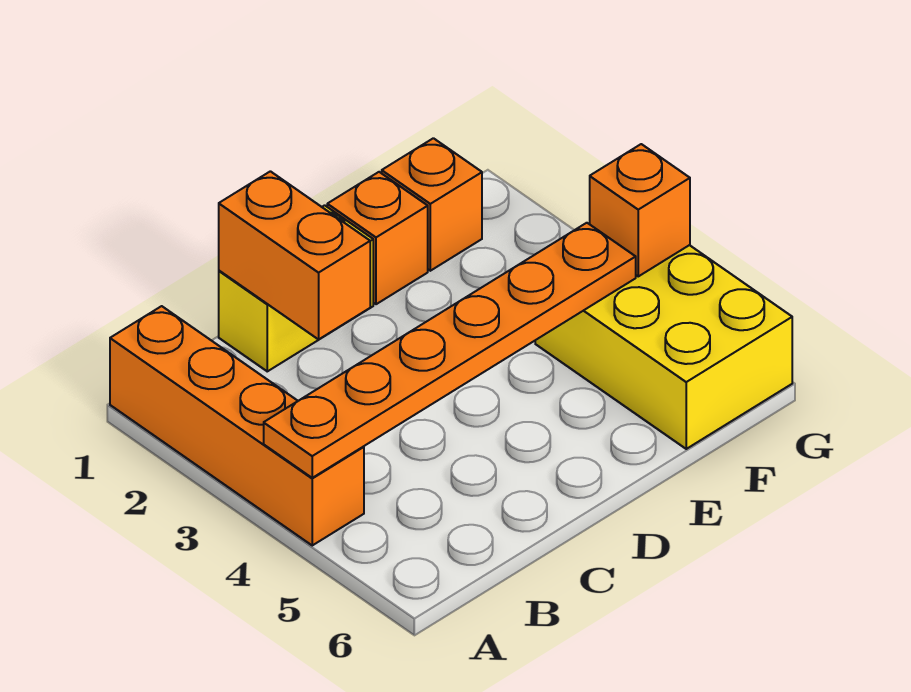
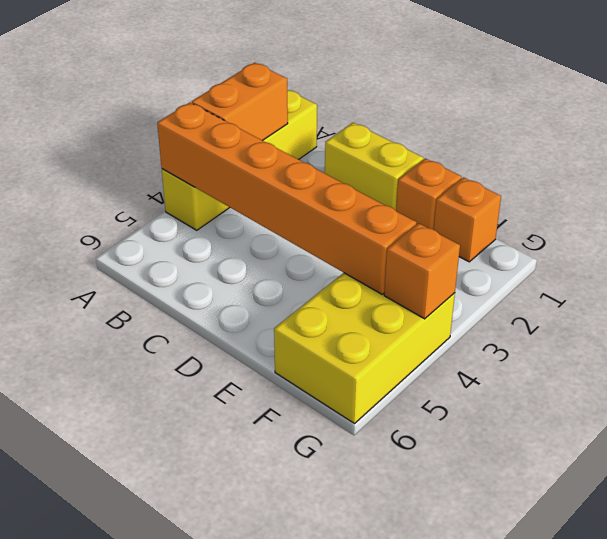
orange 1x4 brick [110,306,364,545] -> yellow 1x4 brick [162,90,317,230]
orange 1x6 plate [264,223,636,478] -> orange 1x6 brick [157,102,417,294]
orange 1x2 brick [219,171,370,339] -> orange 1x2 brick moved to [192,63,288,141]

